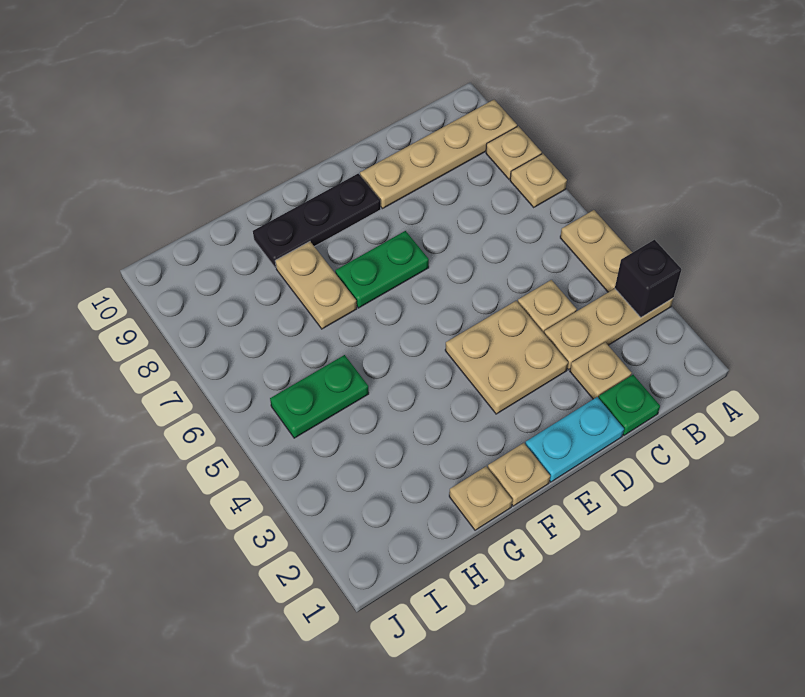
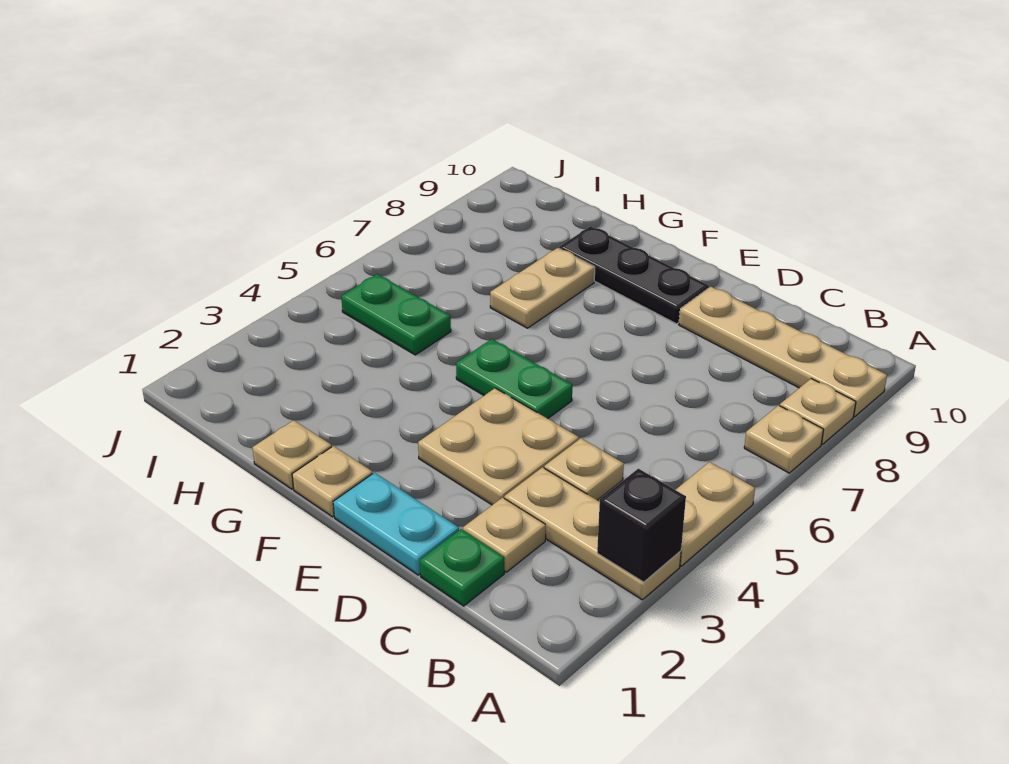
green 1x2 plate [335,231,429,308] -> green 1x2 plate moved to [456,339,572,419]

